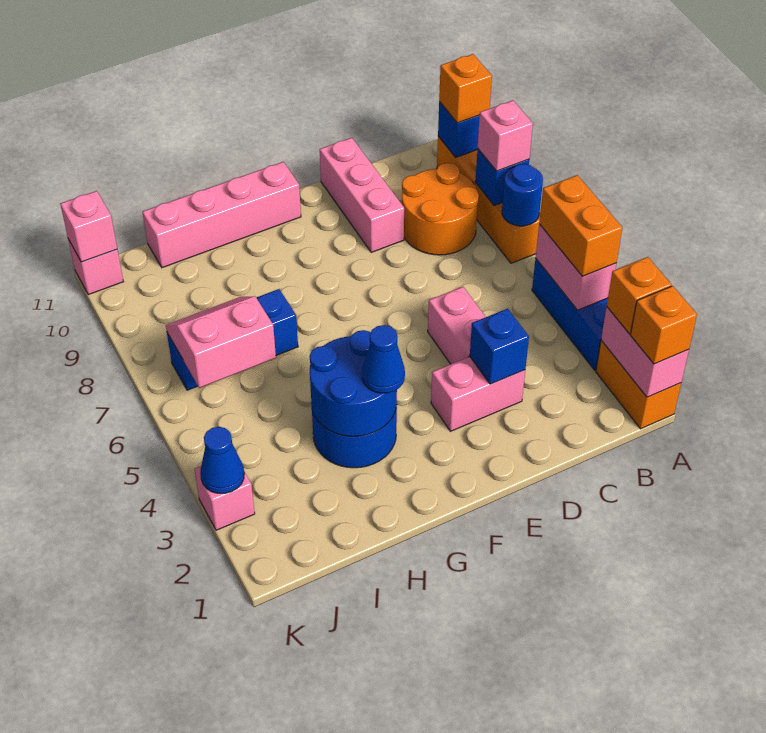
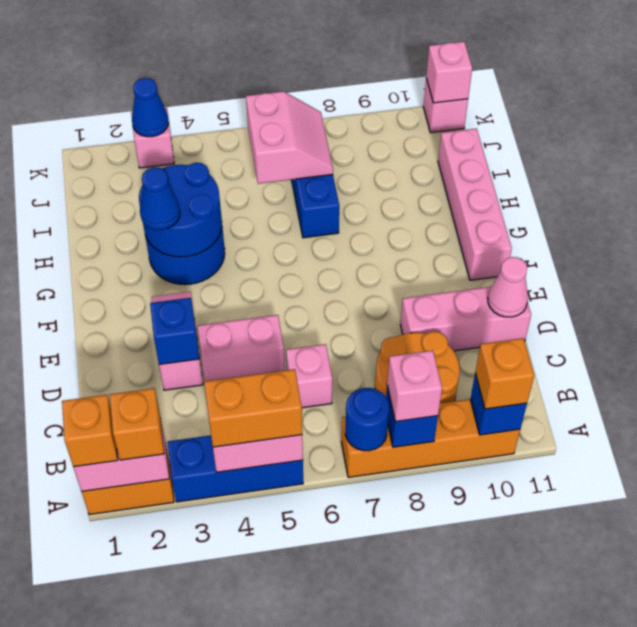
none -> pink 1x1 brick [286,344,332,408]
none -> pink 1x1 cone [488,257,528,317]

